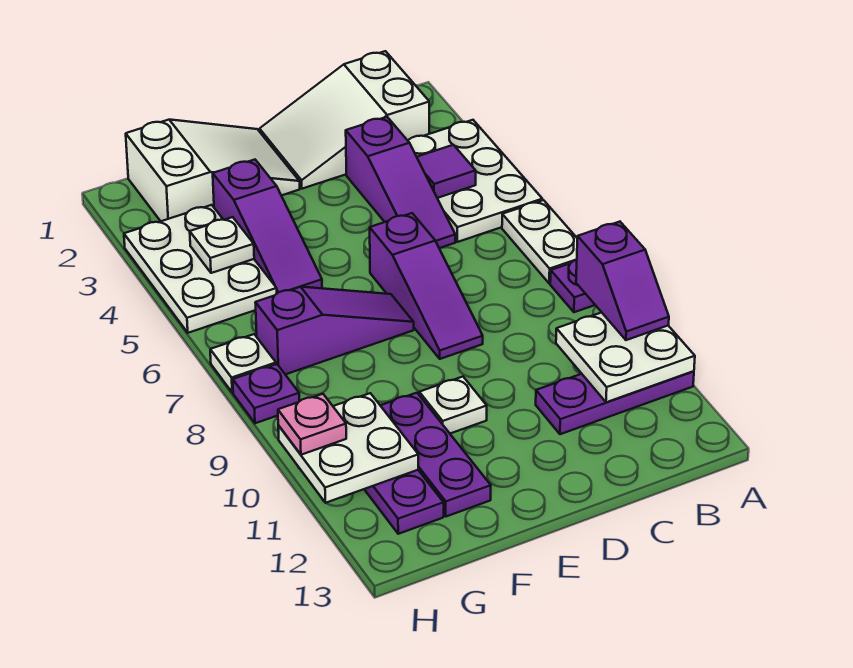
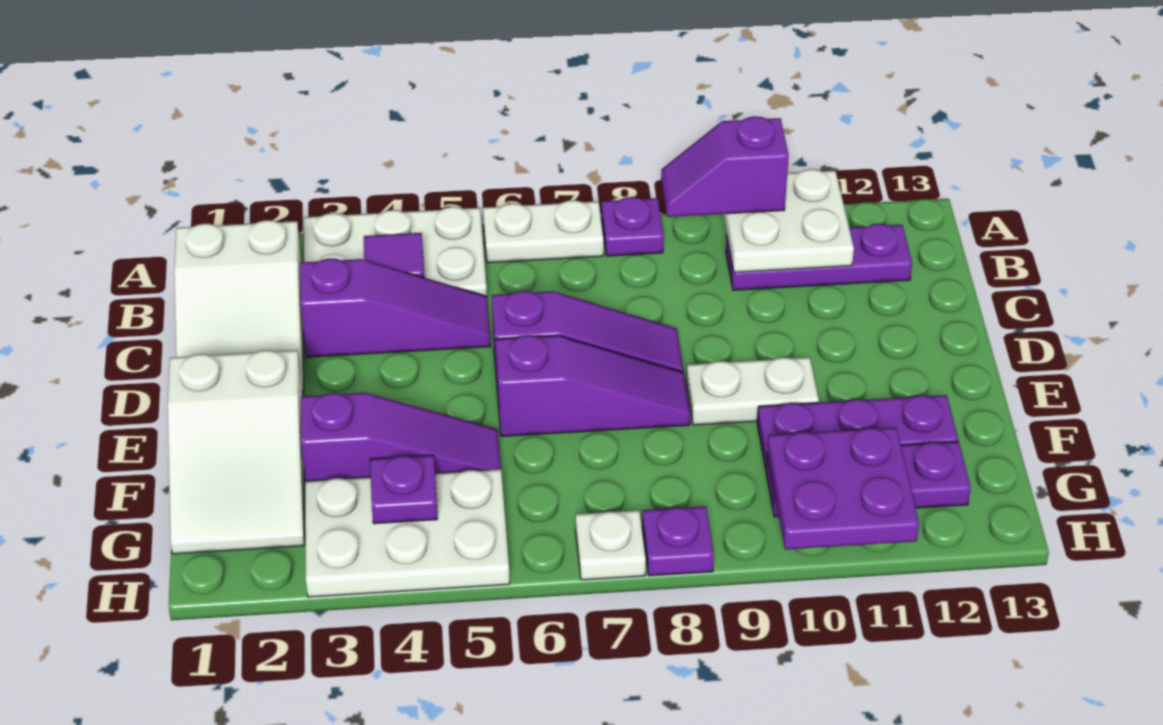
purple 1x2 slope [576,222,669,340] -> purple 1x2 slope turned to [661,116,789,217]
purple 1x3 plate [536,371,694,434] -> purple 1x3 plate turned to [726,224,912,290]
white 2x3 slope [126,120,300,221] -> white 2x3 slope turned to [168,350,304,554]
purple 1x3 slope [255,287,414,374] -> purple 1x3 slope turned to [496,335,690,436]
white 1x1 plate [419,377,487,433] -> white 1x2 plate [686,357,819,425]
white 1x1 plate [190,217,254,273] -> purple 1x1 plate [370,455,438,524]
white 2x2 plate [278,393,418,503] -> purple 2x2 plate [767,427,919,550]
pink 1x1 plate [278,394,346,455] -> none

